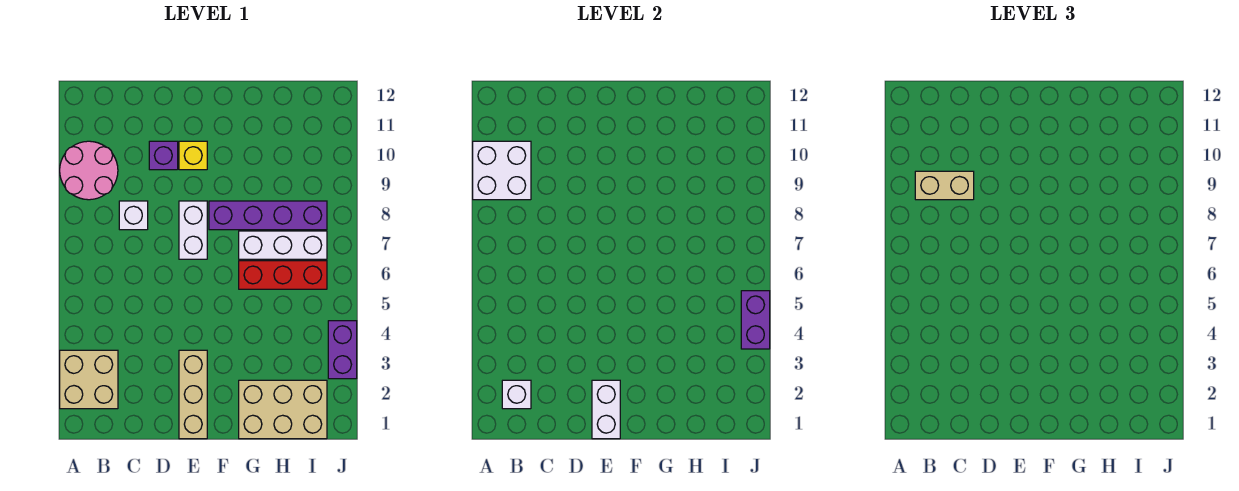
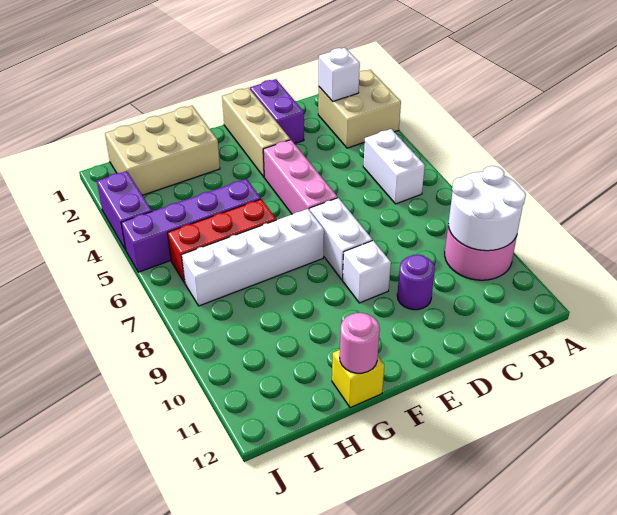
white 2x2 brick [473,141,531,200] -> white 2x2 round brick [448,166,526,251]
tan 1x2 brick [915,171,974,200] -> none
white 1x1 brick [119,201,148,230] -> white 1x1 brick moved to [343,241,391,303]
purple 1x1 brick [149,141,178,170] -> purple 1x1 round brick [397,254,435,310]
white 1x2 brick [592,380,620,439] -> white 1x2 brick moved to [363,129,425,204]
none -> pink 1x3 brick [263,140,338,214]
yellow 1x1 brick [179,141,207,170] -> yellow 1x1 brick moved to [332,350,384,408]
purple 1x4 brick [209,201,327,230] -> purple 1x4 brick moved to [121,179,261,272]
white 1x3 brick [239,231,327,259] -> white 1x4 brick [182,209,324,306]
none -> pink 1x1 round brick [340,313,380,373]
purple 1x2 brick [741,291,770,349] -> purple 1x2 brick moved to [250,79,304,144]

